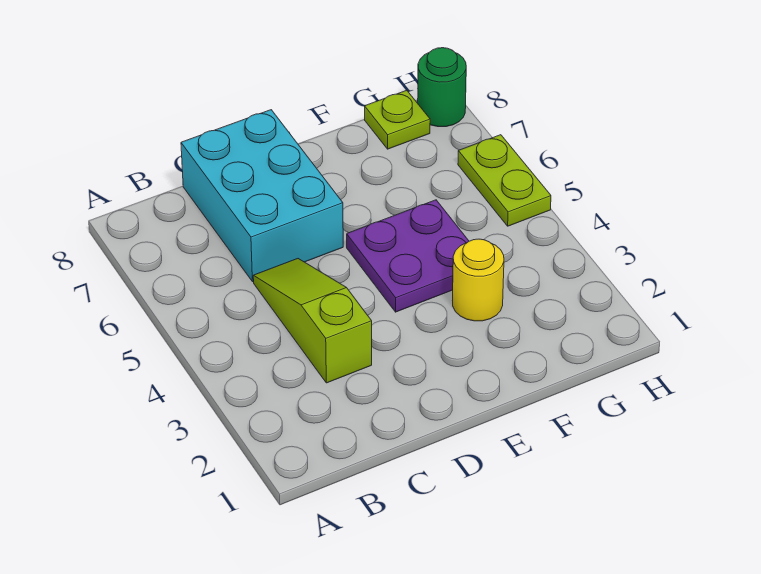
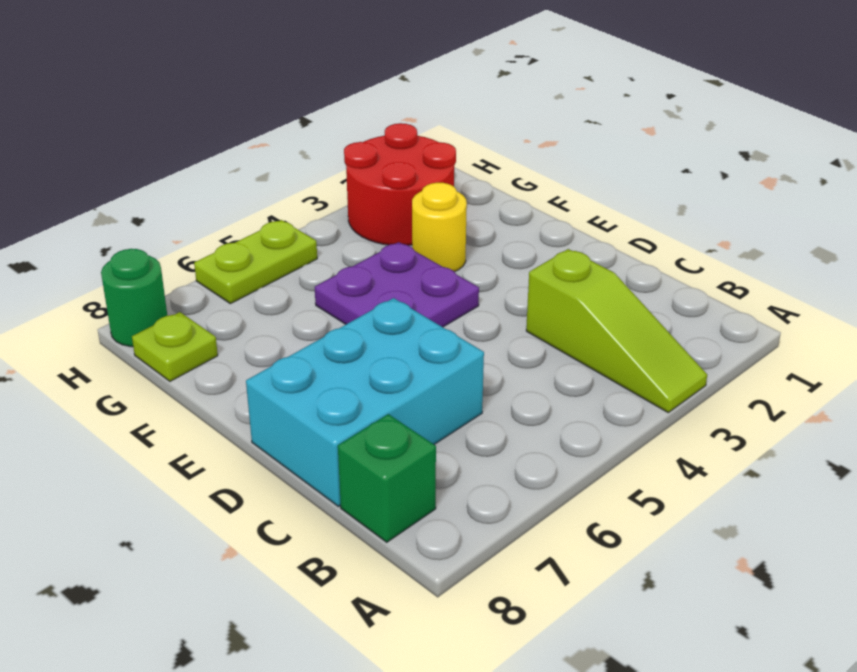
none -> green 1x1 brick [338,414,436,542]
lime 1x3 slope [253,259,372,383] -> lime 1x3 slope turned to [526,249,707,412]
none -> red 2x2 round brick [344,123,456,245]

